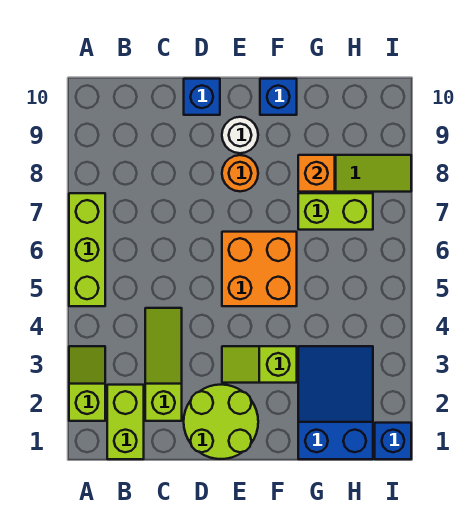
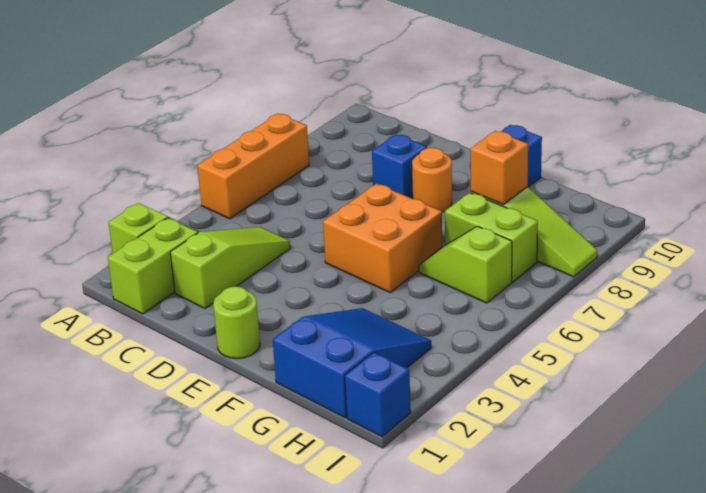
lime 1x3 brick [69,193,105,306] -> orange 1x3 brick [197,114,309,219]
lime 2x2 round brick [184,385,258,459] -> lime 1x1 round brick [213,286,260,359]
blue 1x1 brick [184,79,220,115] -> blue 1x1 brick moved to [372,134,427,198]
lime 1x2 slope [222,346,297,383] -> lime 1x2 slope moved to [419,226,512,303]
white 1x1 round brick [222,117,258,153] -> none

